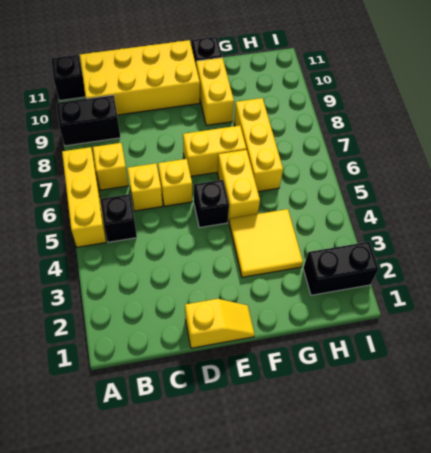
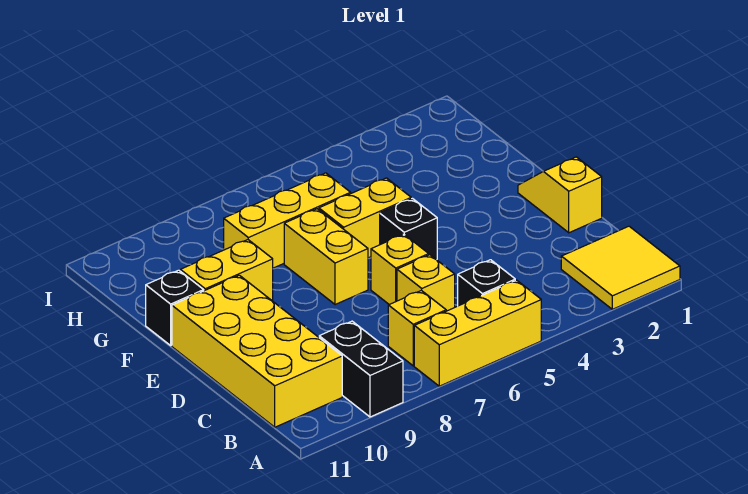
black 1x1 brick [51,55,86,101] -> none
yellow 2x2 tile [229,209,303,277] -> yellow 2x2 tile moved to [561,226,680,309]
black 1x2 brick [303,242,379,295] -> none

